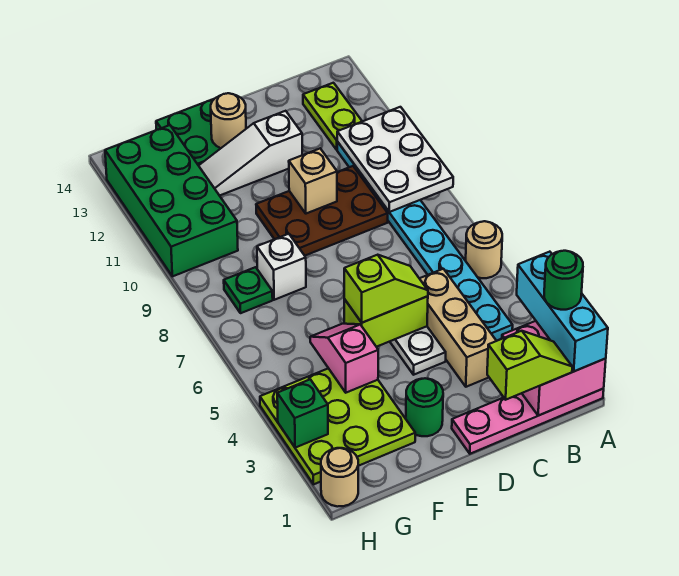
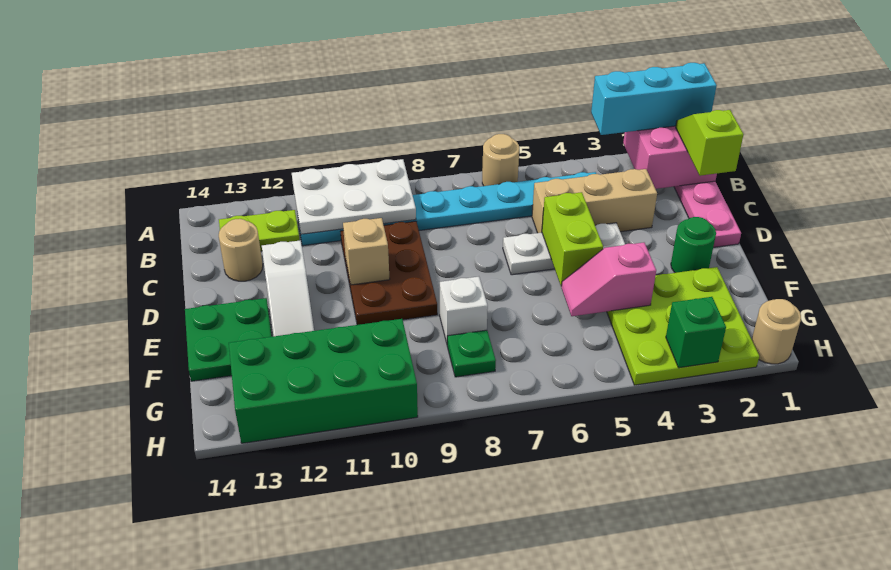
green 1x1 round brick [544,251,583,310] -> none
lime 1x2 slope [344,255,428,323] -> none
tan 1x1 round brick [211,93,246,148] -> tan 1x1 round brick moved to [219,219,263,281]

